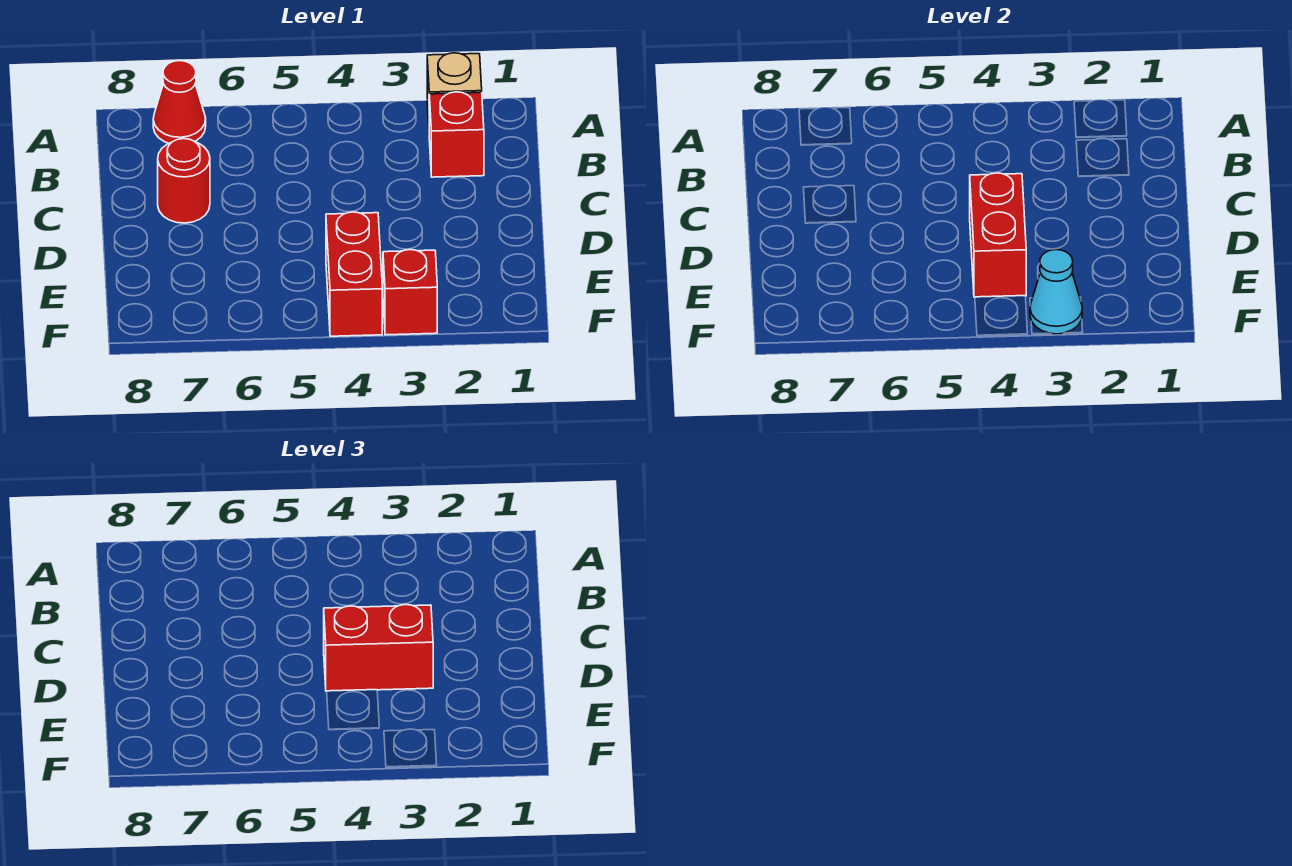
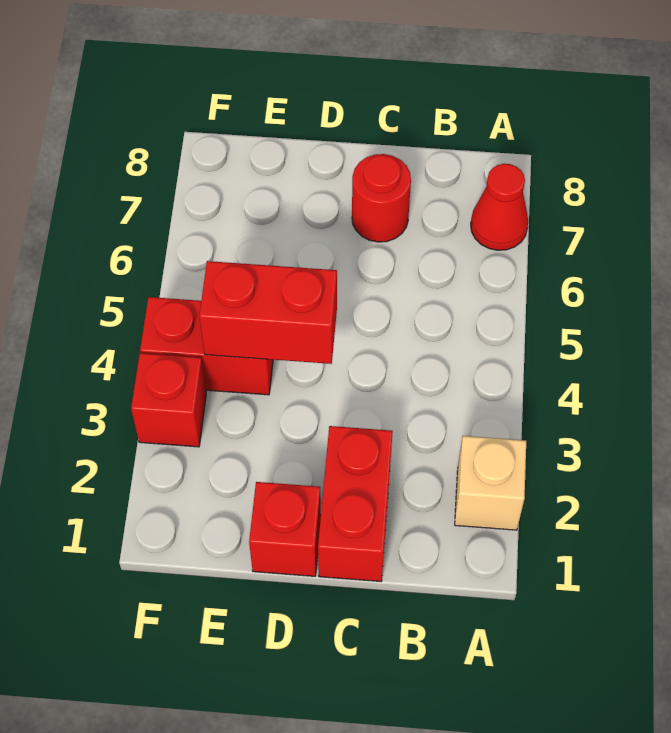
red 1x1 brick [429,92,484,177] -> red 1x1 brick moved to [249,482,321,576]
red 1x2 brick [324,605,433,691] -> red 1x2 brick moved to [318,426,393,581]
cyan 1x1 cone [1030,250,1082,334] -> none

